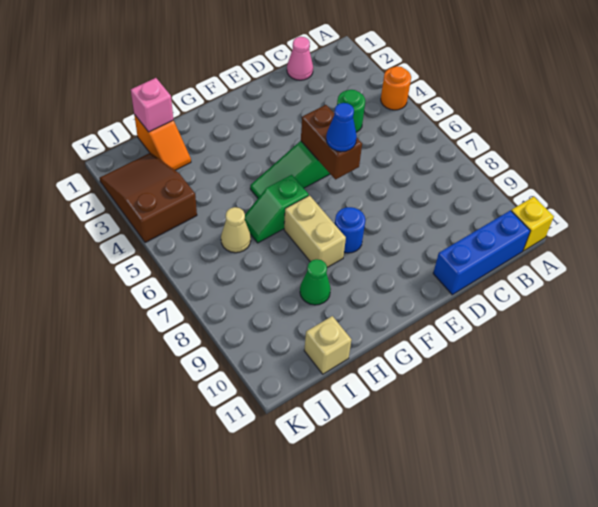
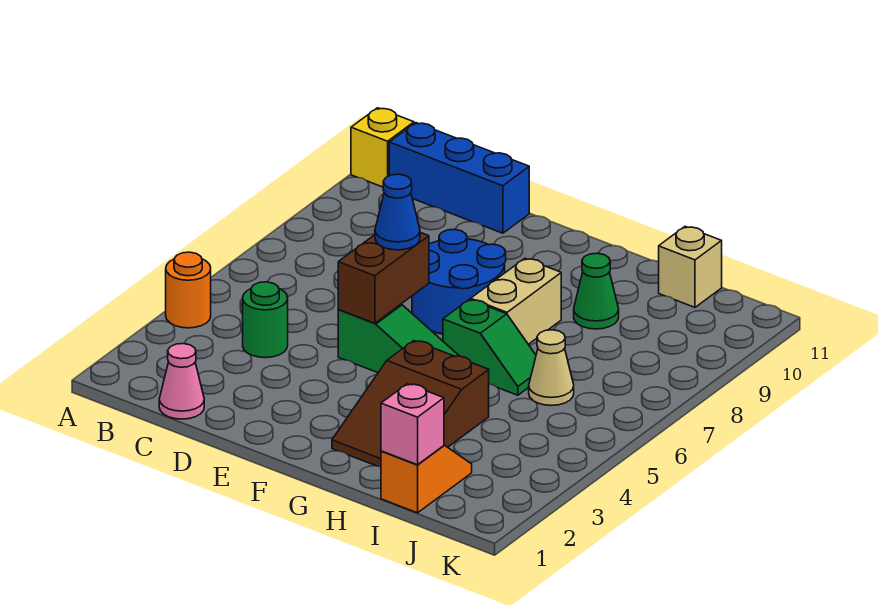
blue 1x1 round brick [335,207,365,253] -> blue 2x2 round brick [412,229,506,334]
brown 2x3 slope [100,153,197,243] -> brown 2x3 slope moved to [332,341,489,467]

